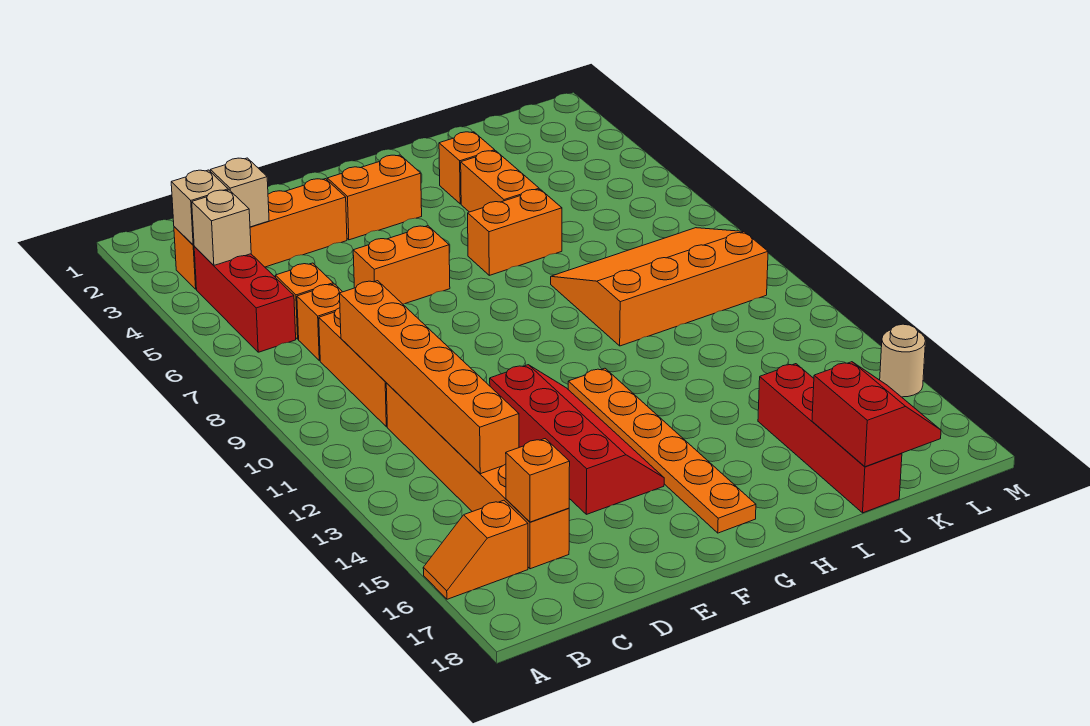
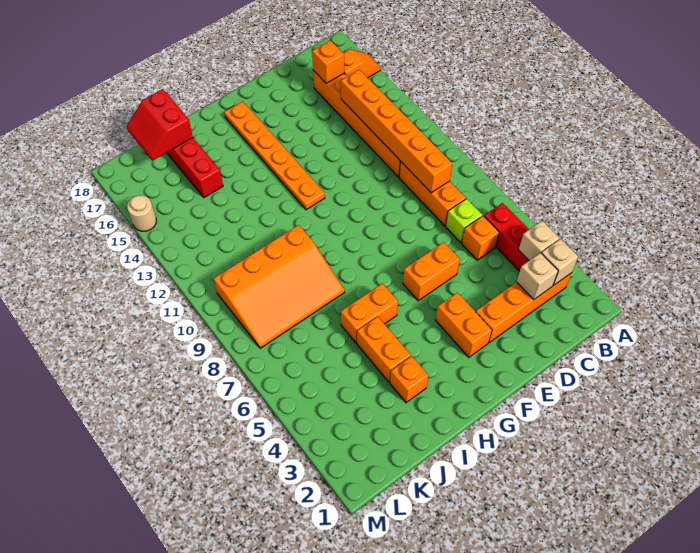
orange 1x1 brick [297,284,342,361] -> lime 1x1 brick [446,199,482,243]
red 2x4 slope [490,365,664,514] -> none
orange 1x2 brick [327,155,422,240] -> orange 1x2 brick turned to [436,293,492,357]

